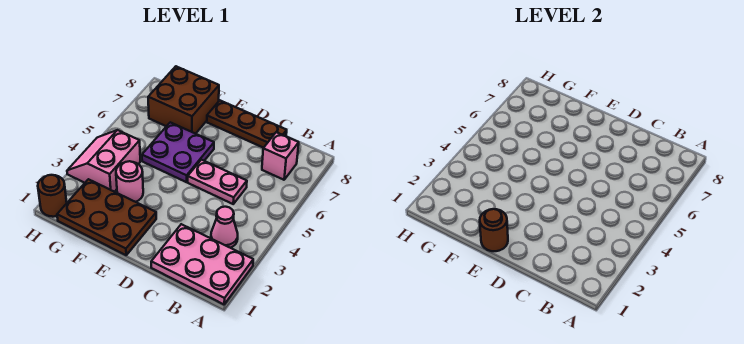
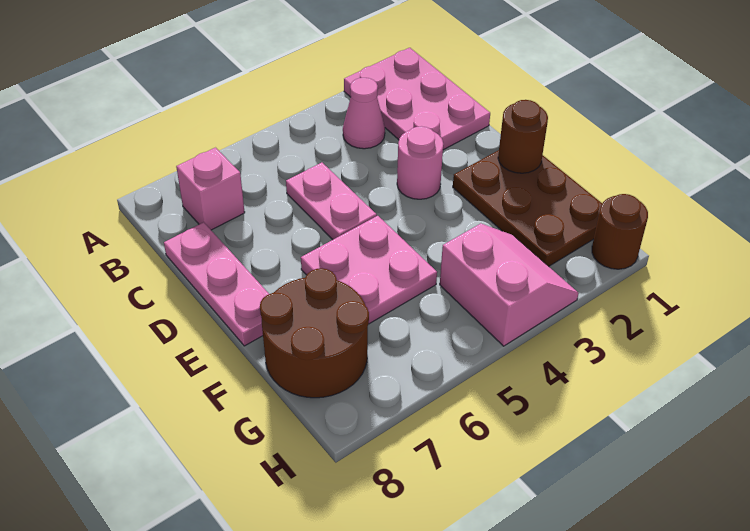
brown 1x3 plate [207,101,287,148] -> pink 1x3 plate [164,222,269,346]
purple 2x2 plate [142,122,214,182] -> pink 2x2 plate [301,216,437,324]
pink 1x1 round brick [116,161,143,202] -> pink 1x1 round brick moved to [397,126,443,199]
brown 2x2 brick [148,66,219,134] -> brown 2x2 round brick [260,268,369,398]
pink 2x2 slope [67,130,140,192] -> pink 2x2 slope turned to [440,224,579,346]

